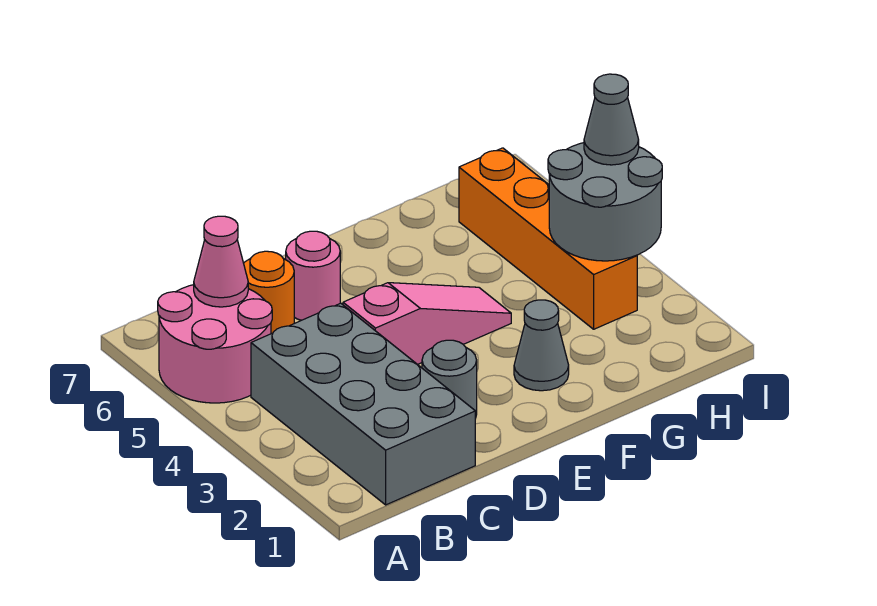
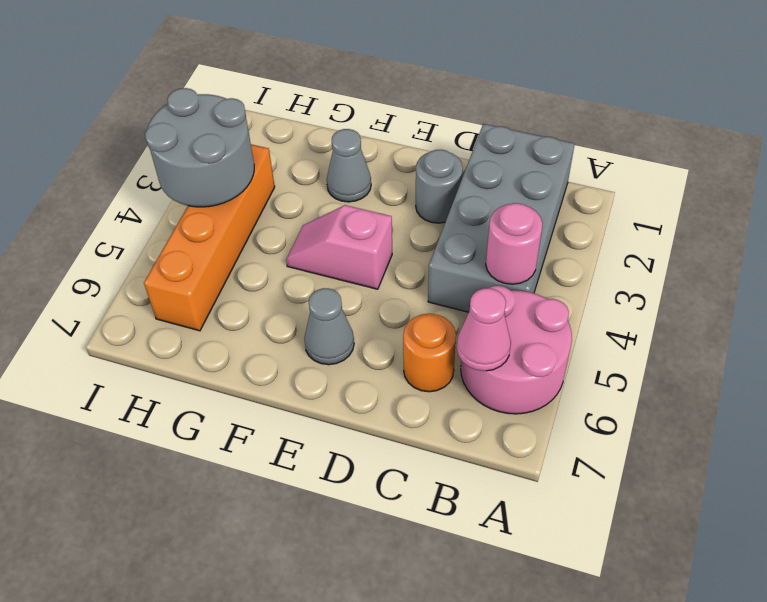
pink 1x3 slope [343,283,511,365] -> pink 1x2 slope [286,205,392,289]
pink 1x1 round brick [286,231,340,320] -> pink 1x1 round brick moved to [486,203,542,284]
grey 1x1 cone [584,74,639,165] -> grey 1x1 cone moved to [304,288,354,365]

